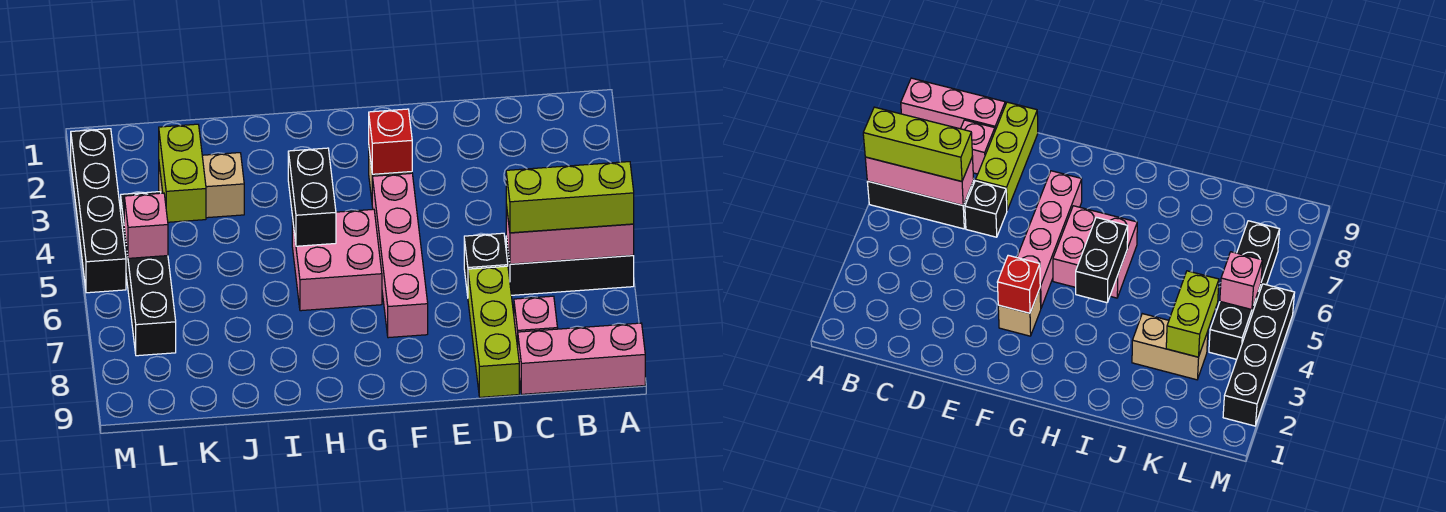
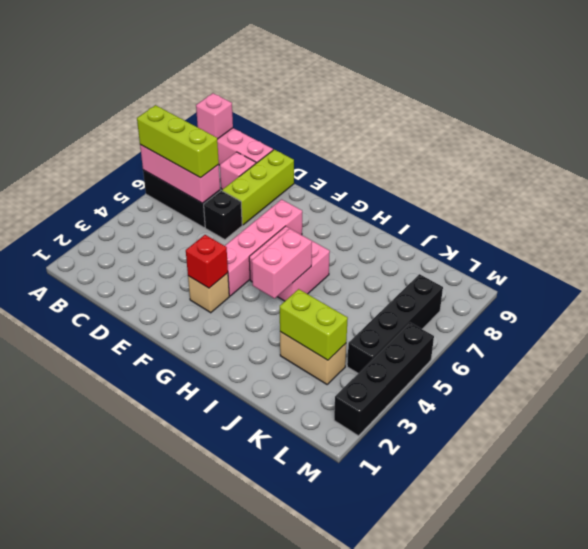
black 1x2 brick [288,148,336,246] -> pink 1x2 brick [252,229,312,299]
lime 1x2 brick [159,124,206,222] -> lime 1x2 brick turned to [280,289,348,360]
pink 1x1 brick [124,193,168,258] -> pink 1x1 brick moved to [196,93,233,139]

